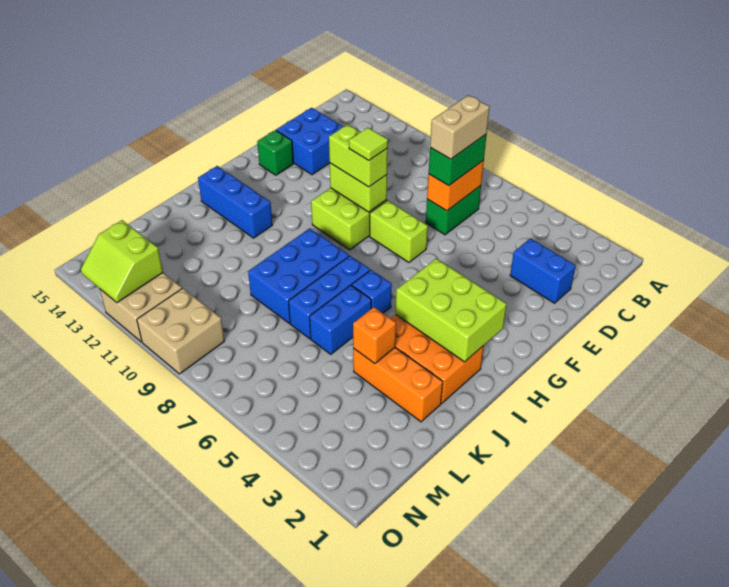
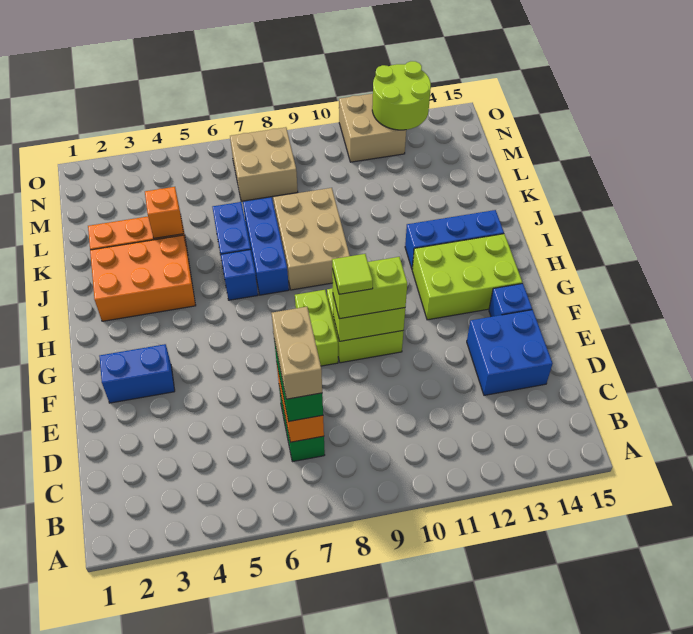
blue 1x2 brick [510,238,575,303] -> blue 1x2 brick moved to [99,344,175,403]
lime 1x2 brick [370,201,428,262] -> lime 1x2 brick turned to [295,290,338,366]
green 1x1 brick [257,130,293,175] -> blue 1x1 brick [489,283,532,317]
lime 2x3 brick [396,259,507,362] -> lime 2x3 brick moved to [412,234,522,320]
blue 2x3 brick [248,228,349,323] -> tan 2x3 brick [273,188,350,290]
tan 2x2 brick [137,288,224,374] -> tan 2x2 brick moved to [230,127,298,201]
lime 2x2 slope [81,220,163,303] -> lime 2x2 round brick [372,61,431,130]

